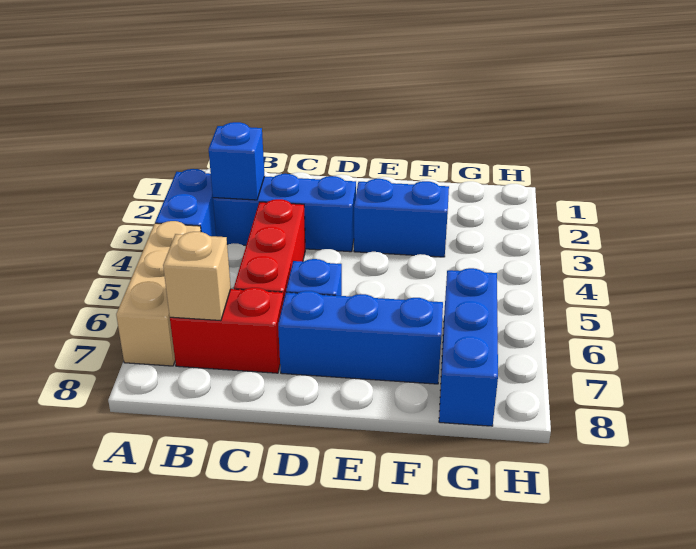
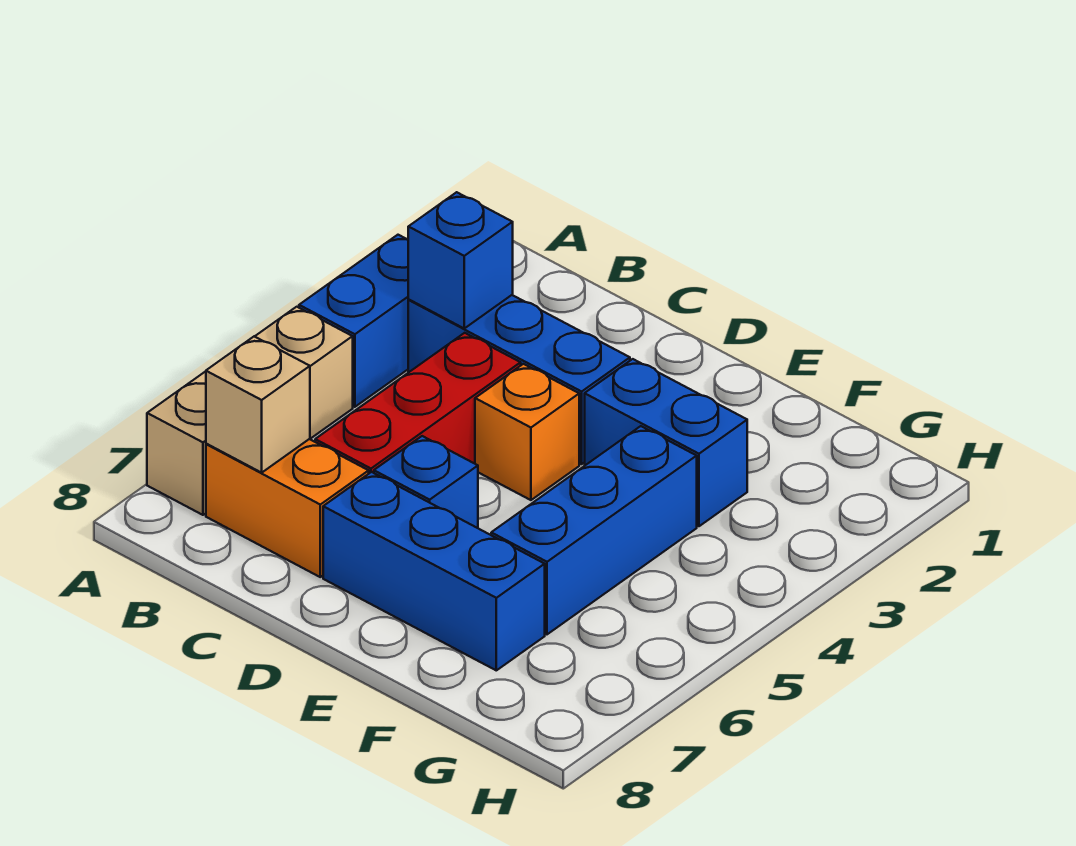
red 1x2 brick [170,288,284,373] -> orange 1x2 brick [206,439,369,577]
none -> orange 1x1 brick [475,364,579,500]
blue 1x3 brick [439,268,498,426] -> blue 1x3 brick moved to [491,426,697,634]

